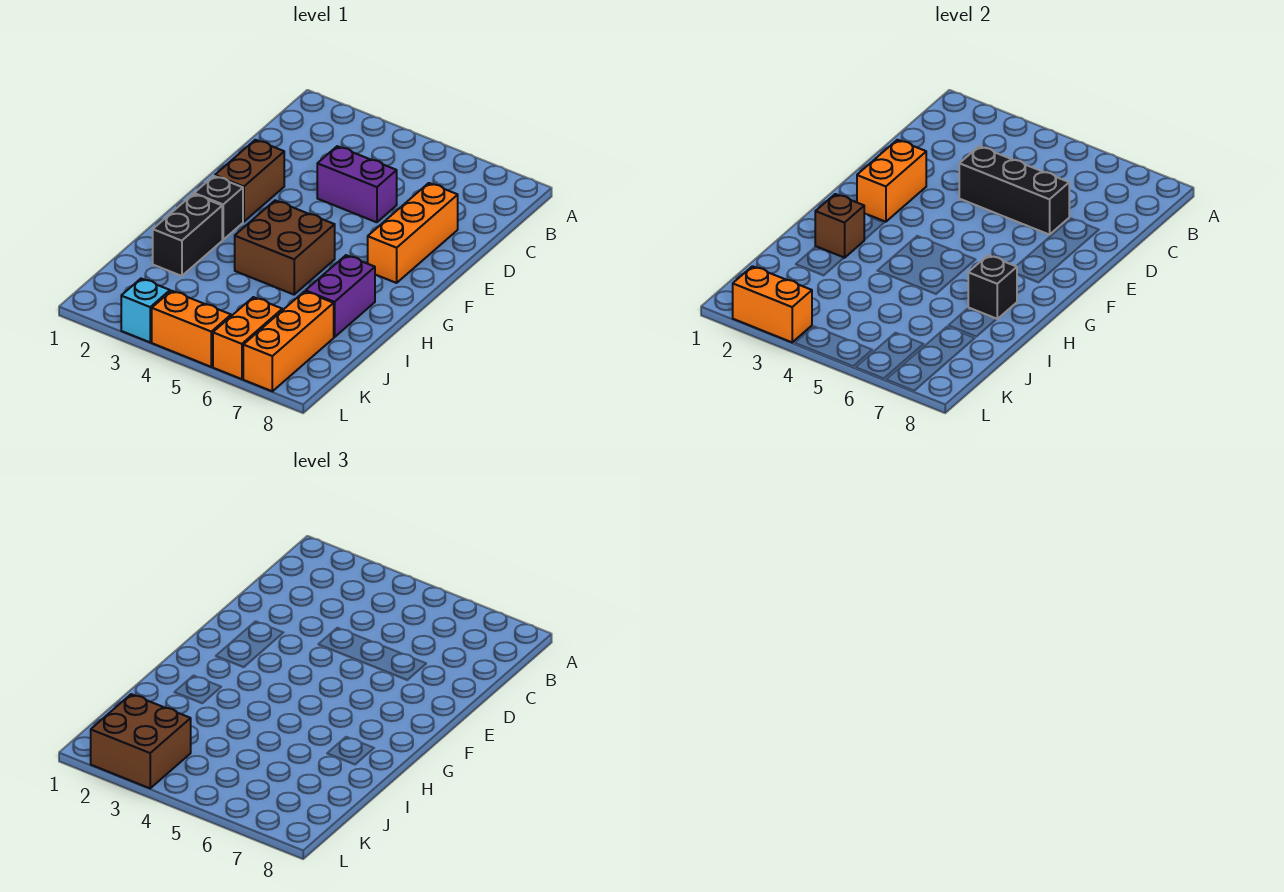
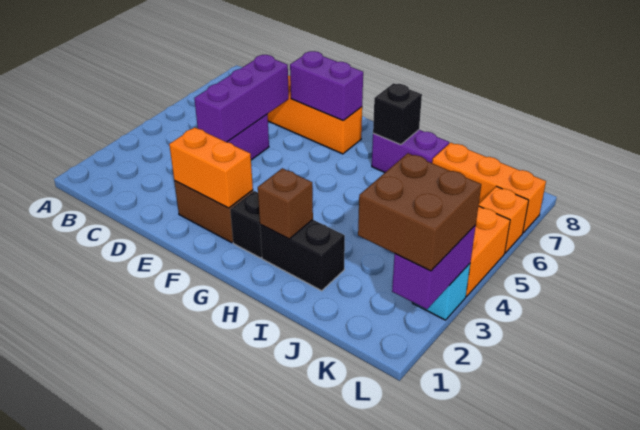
black 1x3 brick [959,146,1069,235] -> purple 1x3 brick [194,55,289,142]
none -> purple 1x2 brick [290,51,363,121]
brown 2x2 brick [235,200,335,295] -> none
orange 1x2 brick [213,297,282,379] -> orange 1x1 brick [478,186,529,253]
orange 1x2 brick [733,266,812,342] -> purple 1x2 brick [392,225,476,309]

